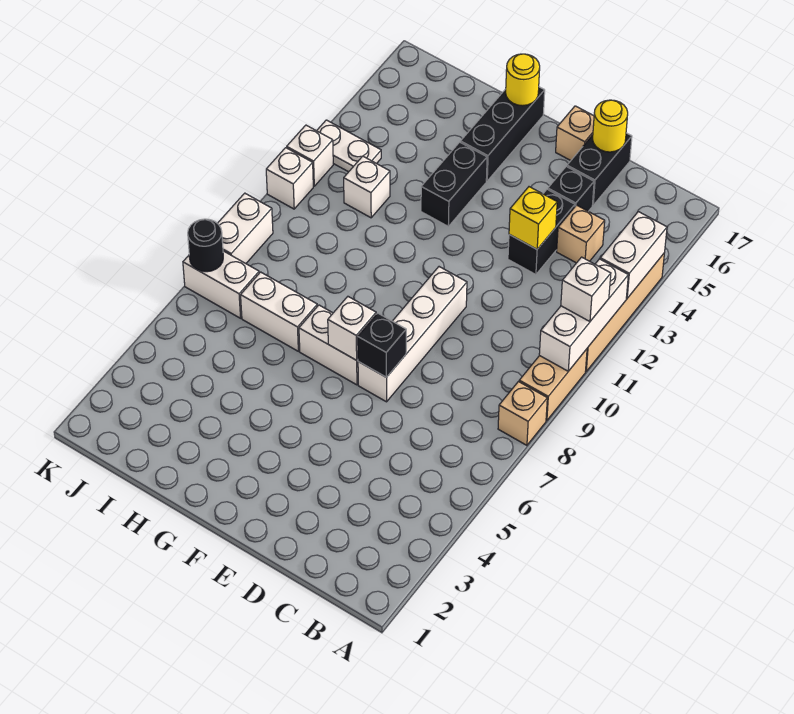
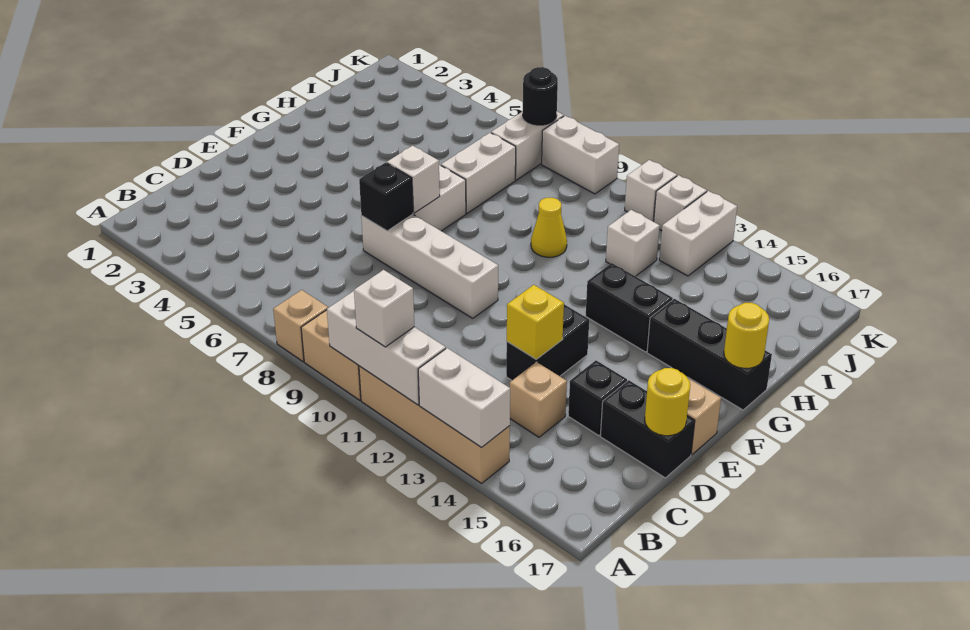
black 1x2 brick [508,189,575,275] -> black 1x2 brick turned to [506,304,589,380]
none -> yellow 1x1 cone [531,198,567,257]
white 1x2 plate [317,120,381,172] -> white 1x2 brick [659,191,737,276]

